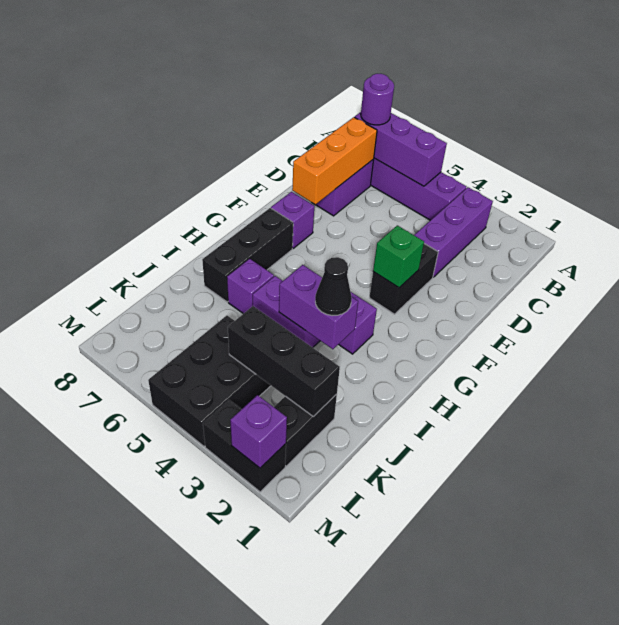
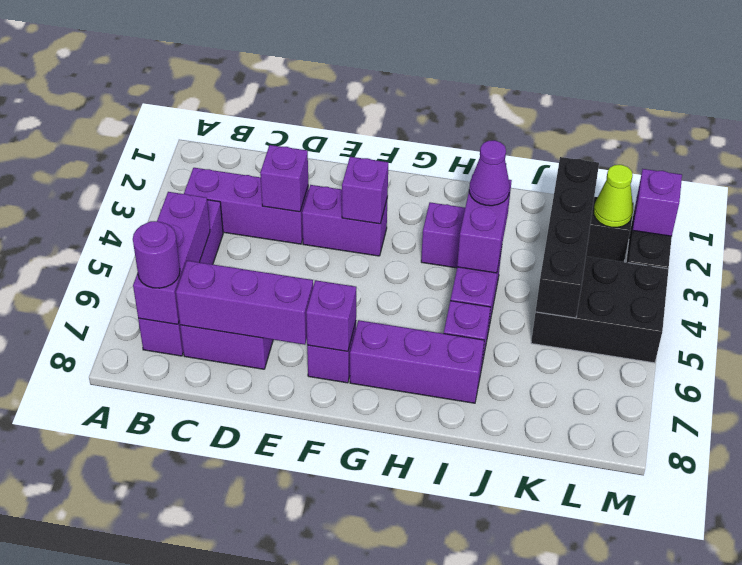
orange 1x3 brick [292,117,377,205] -> purple 1x3 brick [176,261,313,345]
none -> purple 1x1 brick [260,145,308,212]
black 1x2 brick [369,244,438,314] -> purple 1x2 brick [302,185,388,256]
green 1x1 brick [373,225,424,288] -> purple 1x1 brick [342,157,388,224]
none -> purple 1x1 brick [306,280,356,351]
black 1x3 brick [202,208,293,302] -> purple 1x3 brick [350,320,484,403]
black 1x1 cone [315,257,352,316] -> purple 1x1 cone [469,140,510,206]
black 1x3 brick [228,306,340,417] -> black 1x4 brick [535,157,599,318]
none -> lime 1x1 cone [594,165,633,227]

